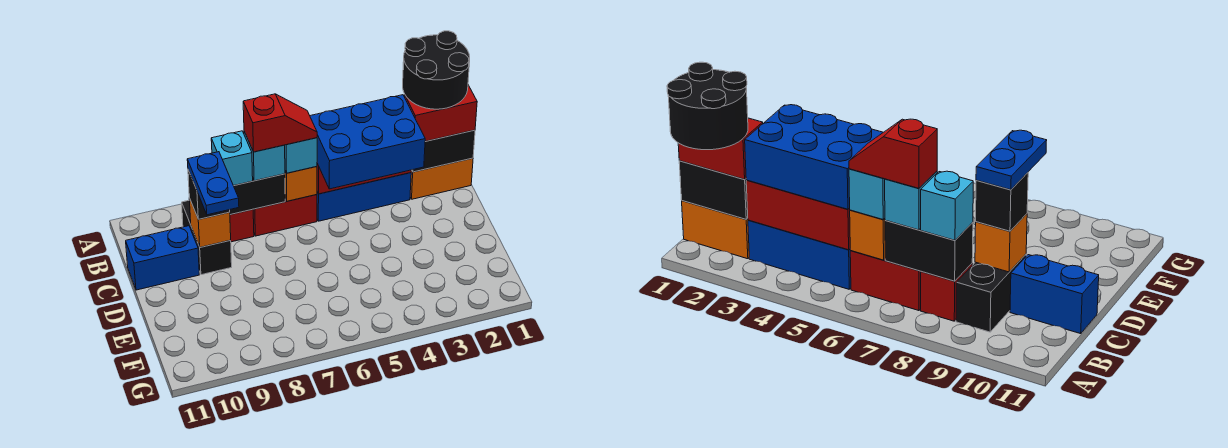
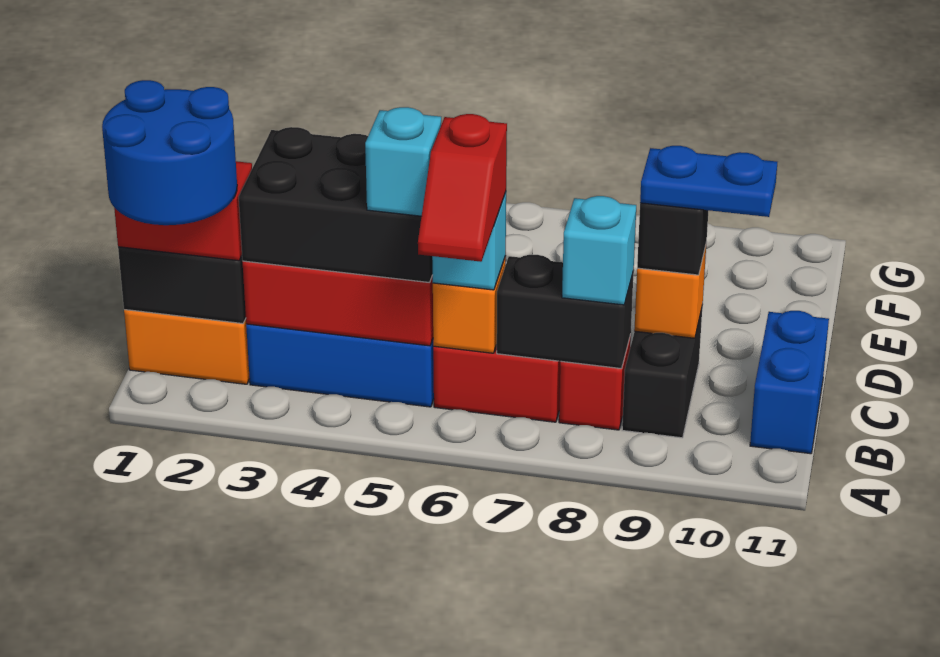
black 2x2 round brick [403,31,470,109] -> blue 2x2 round brick [102,80,237,225]
blue 2x3 brick [310,95,425,189] -> black 2x3 brick [239,127,433,283]
red 1x2 slope [243,94,317,152] -> red 1x2 slope turned to [418,114,507,262]
cyan 1x1 brick [244,132,285,181] -> cyan 1x1 brick moved to [365,107,441,216]
blue 1x2 plate [187,152,239,215] -> blue 1x2 plate turned to [640,146,777,217]
blue 1x2 brick [126,226,199,290] -> blue 1x2 brick turned to [750,311,829,454]

